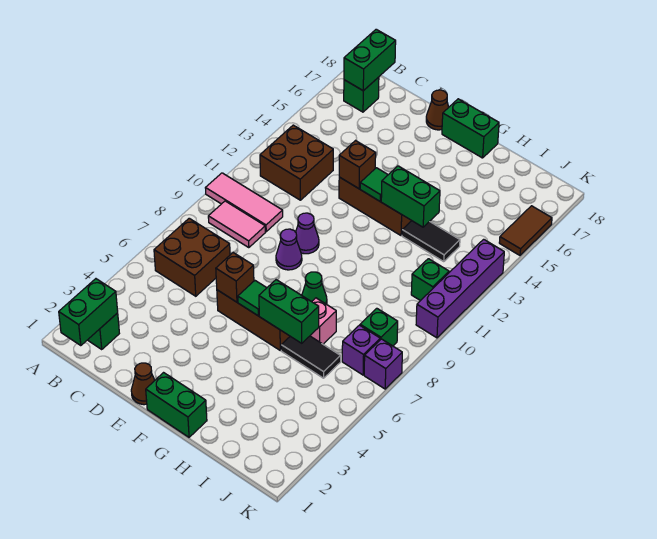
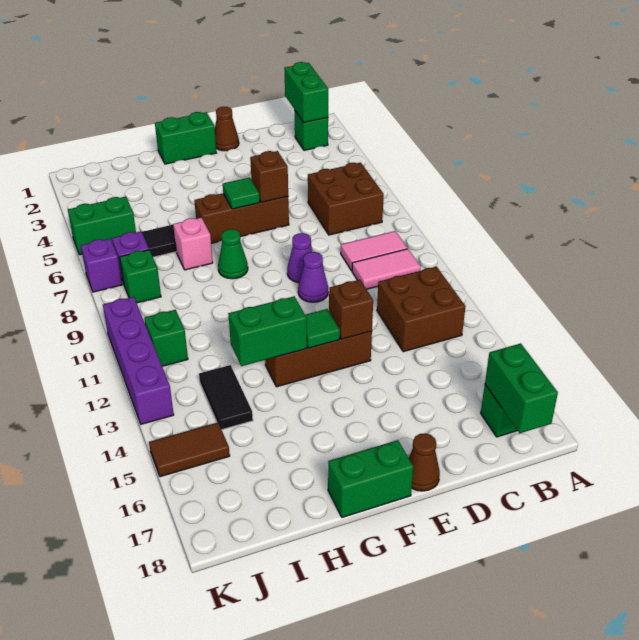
pink 1x3 tile [206,173,283,232] -> pink 1x2 tile [352,249,421,289]
green 1x2 brick [259,280,319,343] -> green 1x2 brick moved to [68,197,136,255]
black 1x2 tile [402,221,460,262] -> black 1x2 tile turned to [199,365,253,430]
brown 1x2 tile [499,206,552,255] -> brown 1x2 tile turned to [149,423,230,477]

